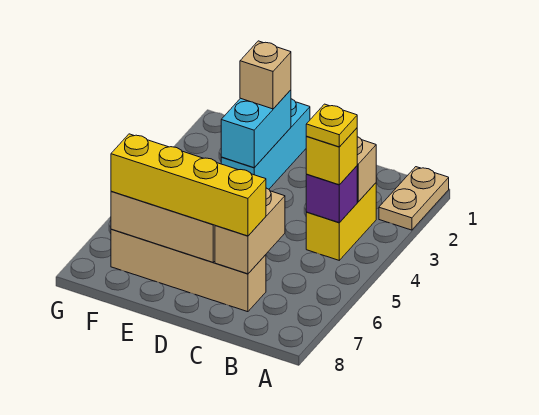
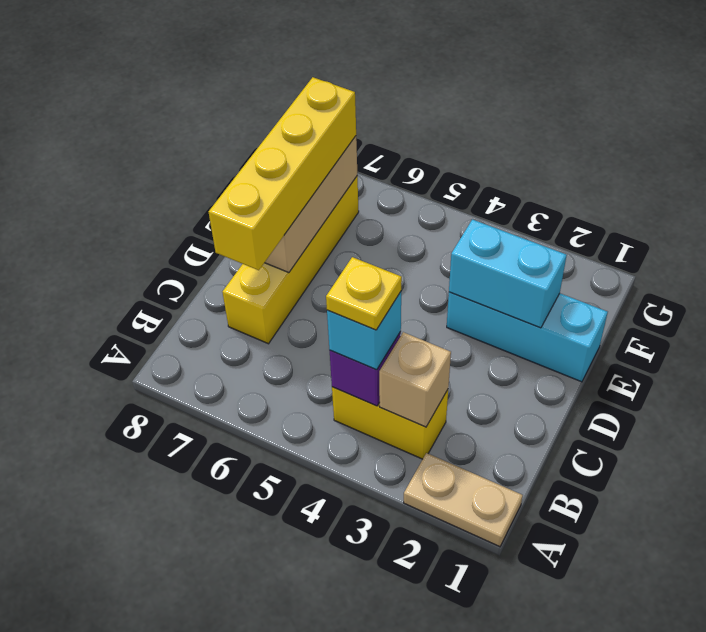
yellow 1x1 brick [306,128,357,185] -> cyan 1x1 brick [327,292,401,370]
tan 1x2 brick [215,188,285,274] -> none
tan 1x4 brick [111,229,266,312] -> yellow 1x4 brick [223,176,359,344]
tan 1x1 brick [240,41,291,109] -> none

